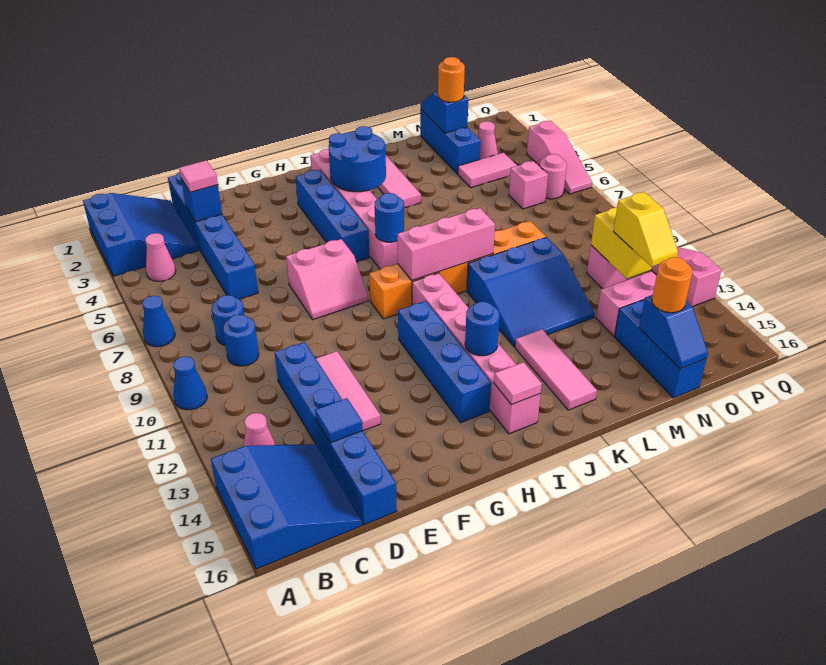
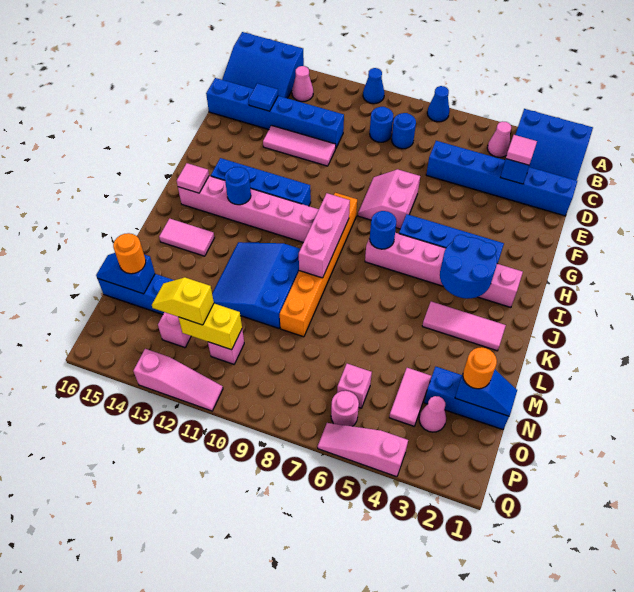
pink 1x3 tile [515,329,597,410] -> pink 1x2 tile [159,219,215,256]

